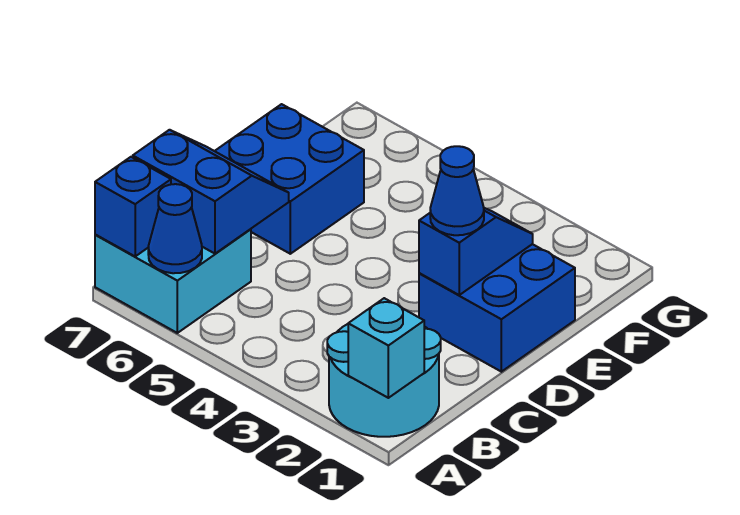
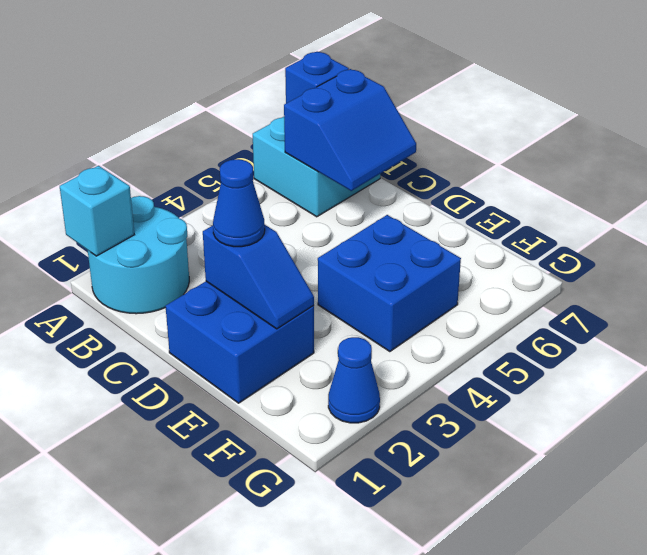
blue 1x1 cone [148,184,202,273] -> blue 1x1 cone moved to [328,337,380,423]
blue 2x2 brick [215,104,364,254] -> blue 2x2 brick moved to [318,215,461,352]

